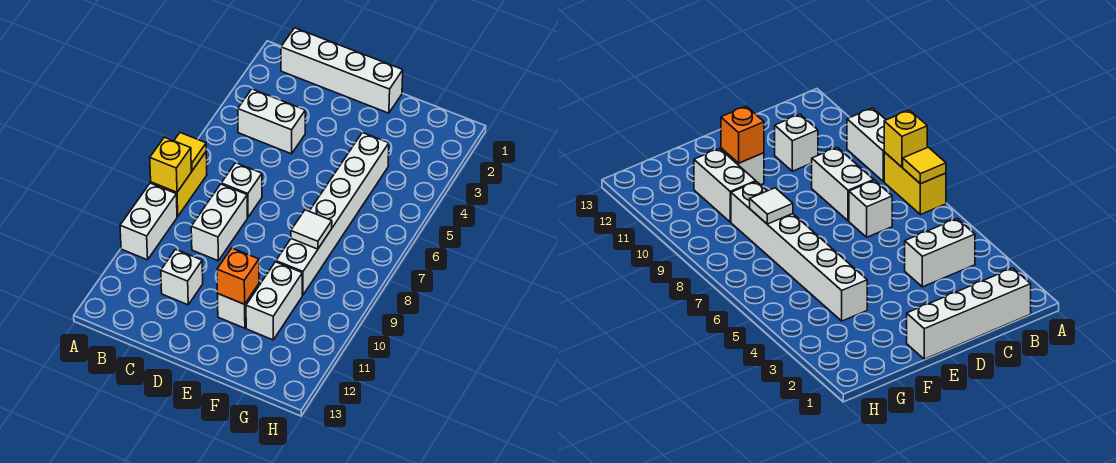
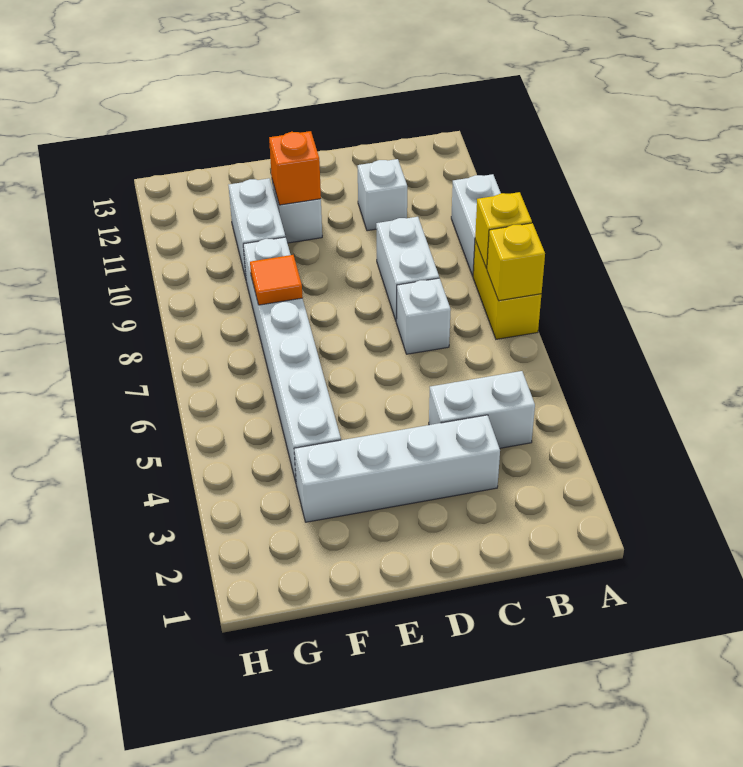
yellow 1x1 tile [174,133,206,171] -> yellow 1x1 brick [487,223,545,301]
white 1x4 brick [281,28,403,113] -> white 1x4 brick moved to [294,415,500,522]
white 1x1 tile [291,210,332,249] -> orange 1x1 tile [250,255,303,305]

